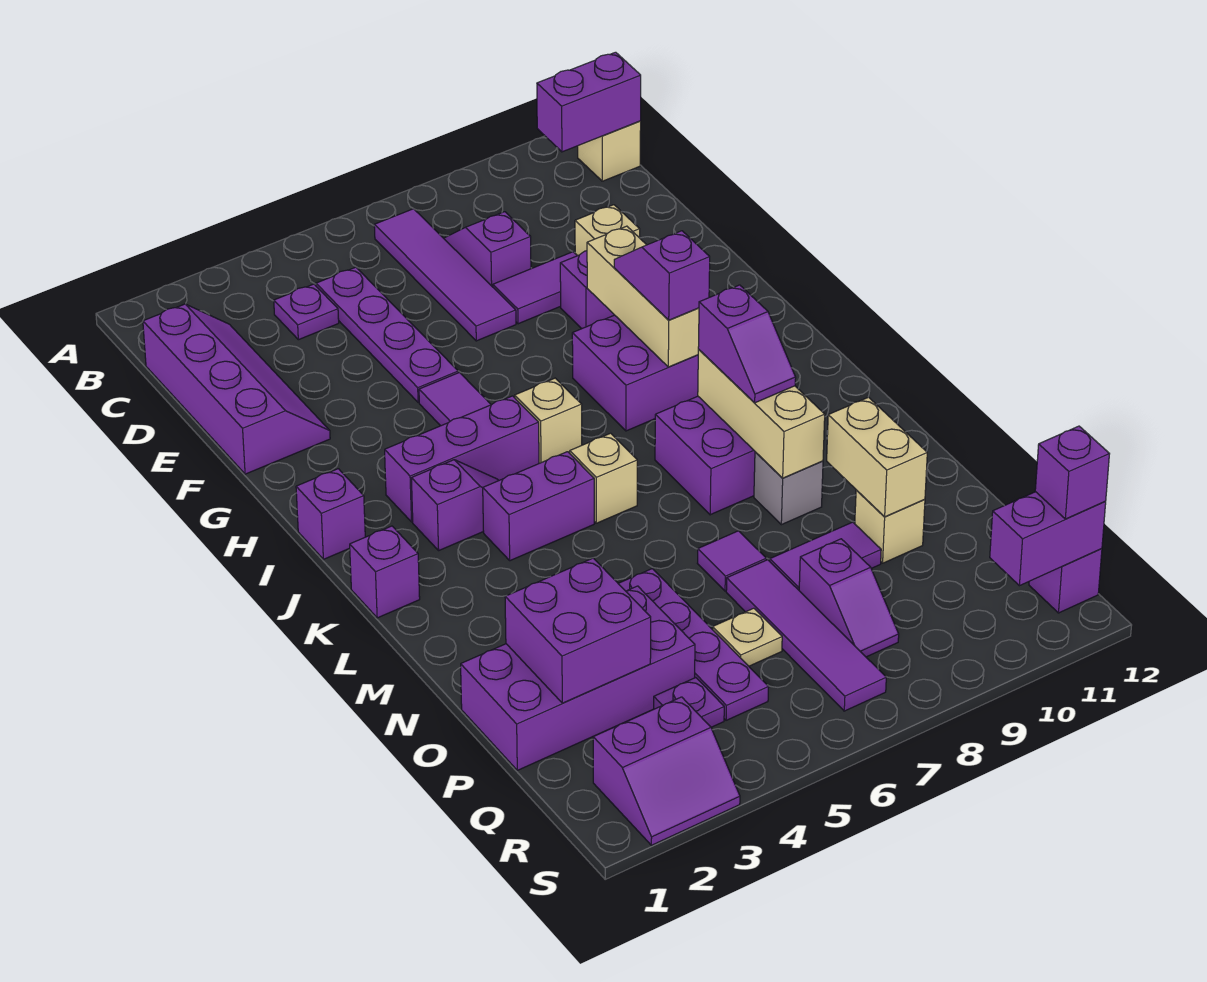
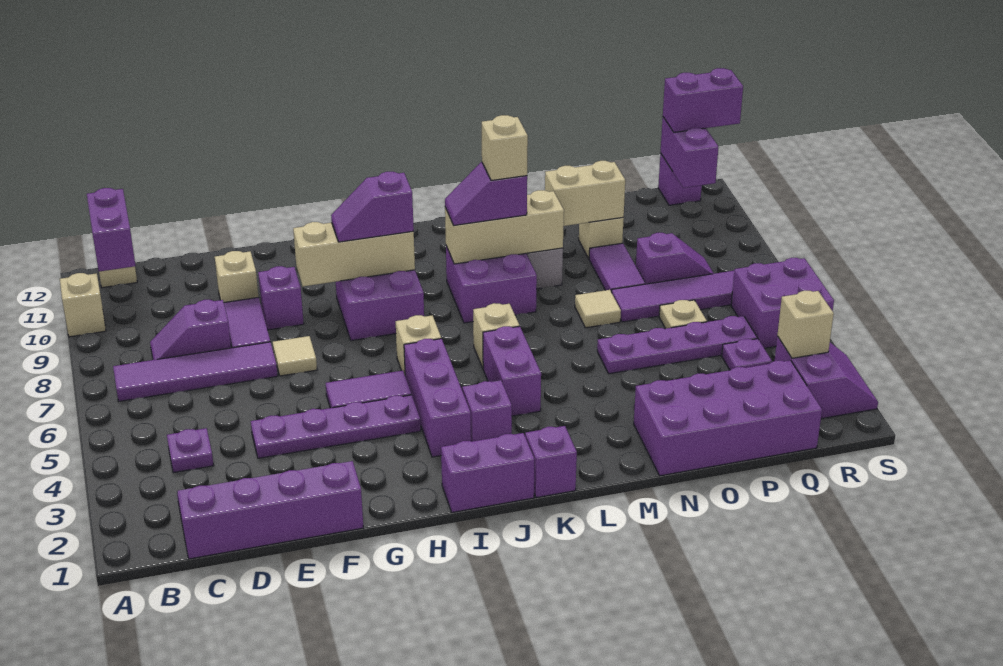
none -> tan 1x1 brick [60,273,106,337]
purple 1x4 plate [316,267,458,402] -> purple 1x4 plate moved to [251,395,421,458]
none -> tan 1x1 tile [273,336,317,376]
purple 1x1 brick [296,469,365,559] -> purple 1x2 brick [441,433,535,512]
purple 1x2 slope [698,285,796,403] -> purple 1x2 slope turned to [445,162,527,225]
none -> tan 1x1 brick [482,115,528,181]
purple 1x1 tile [697,531,766,591] -> tan 1x1 tile [575,290,621,328]
purple 2x4 brick [461,586,695,770] -> purple 2x4 brick turned to [634,360,822,476]
purple 2x2 brick [505,558,651,703] -> purple 2x2 brick moved to [731,258,834,348]
none -> tan 1x1 brick [777,291,834,358]
purple 1x1 brick [1035,426,1109,519] -> purple 1x2 brick [663,68,743,132]

